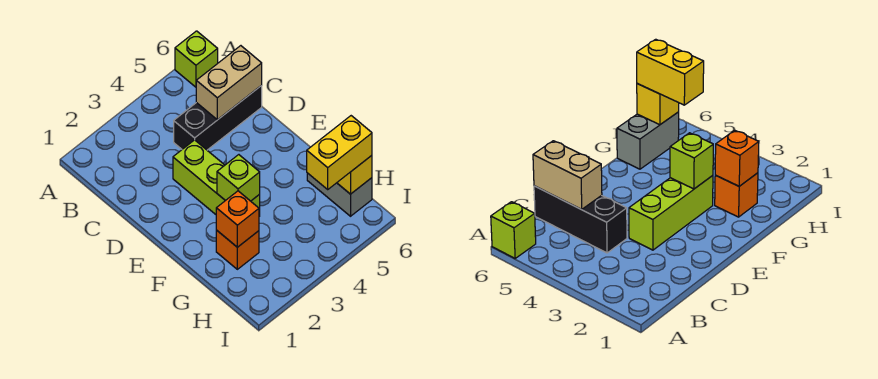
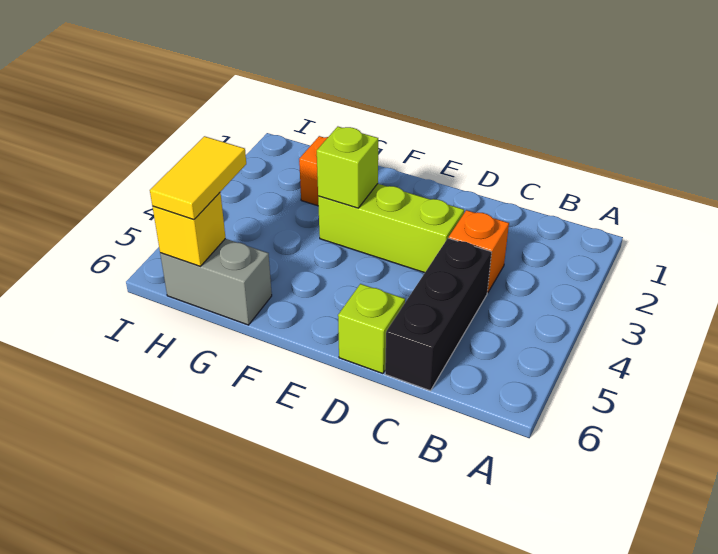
lime 1x1 brick [175,31,218,87] -> lime 1x1 brick moved to [338,284,405,374]
tan 1x2 brick [196,46,262,120] -> none
orange 1x1 brick [216,191,259,247] -> orange 1x1 brick moved to [449,210,509,293]
yellow 1x2 brick [307,116,372,189] -> yellow 1x2 tile [150,136,246,220]

